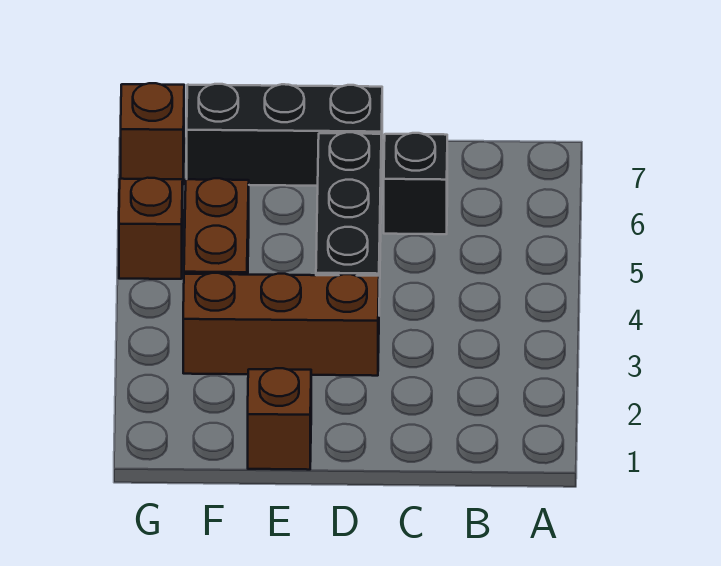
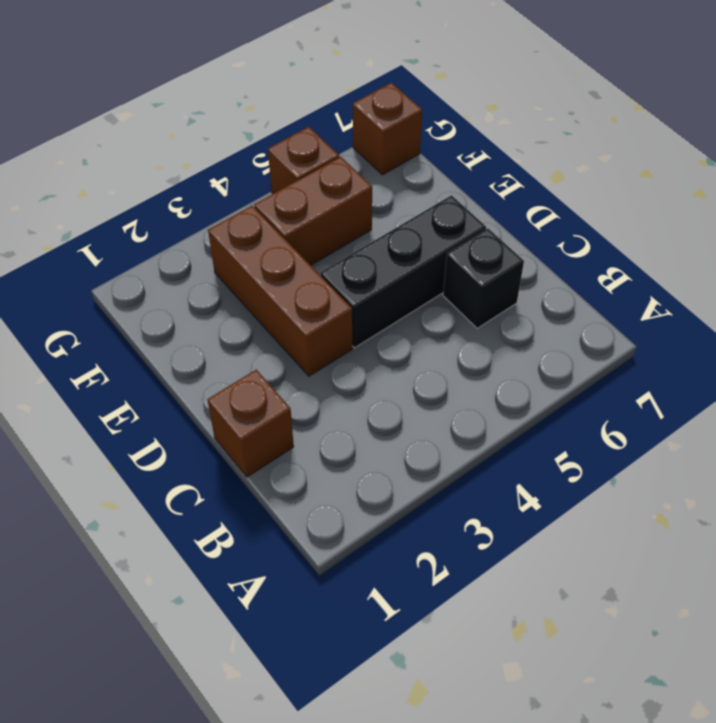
black 1x3 brick [187,84,382,186] -> none
brown 1x1 brick [248,368,311,470] -> brown 1x1 brick moved to [208,370,294,477]

